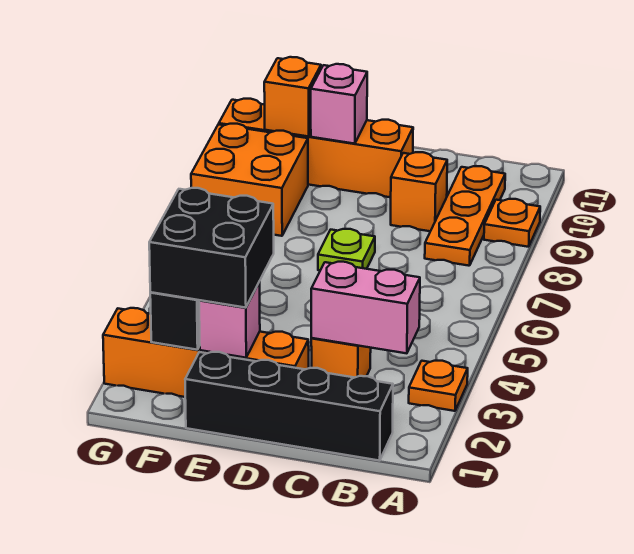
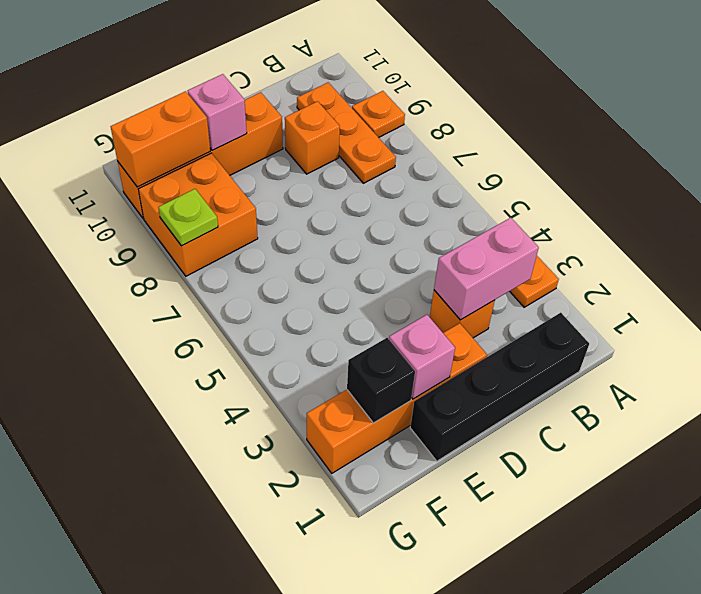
lime 1x1 plate [318,229,375,270] -> lime 1x1 plate moved to [158,189,218,246]
black 2x2 brick [149,188,274,308] -> none
orange 1x1 brick [264,57,321,136] -> orange 1x2 brick [111,91,210,187]

